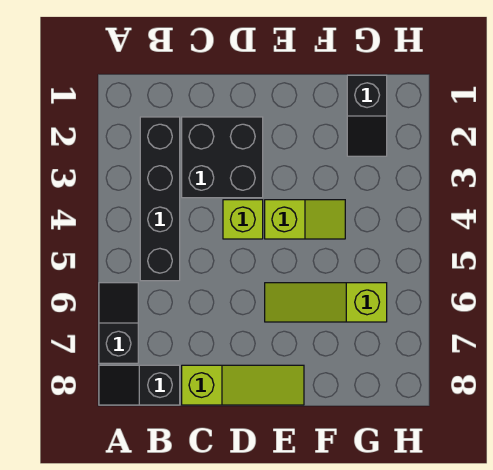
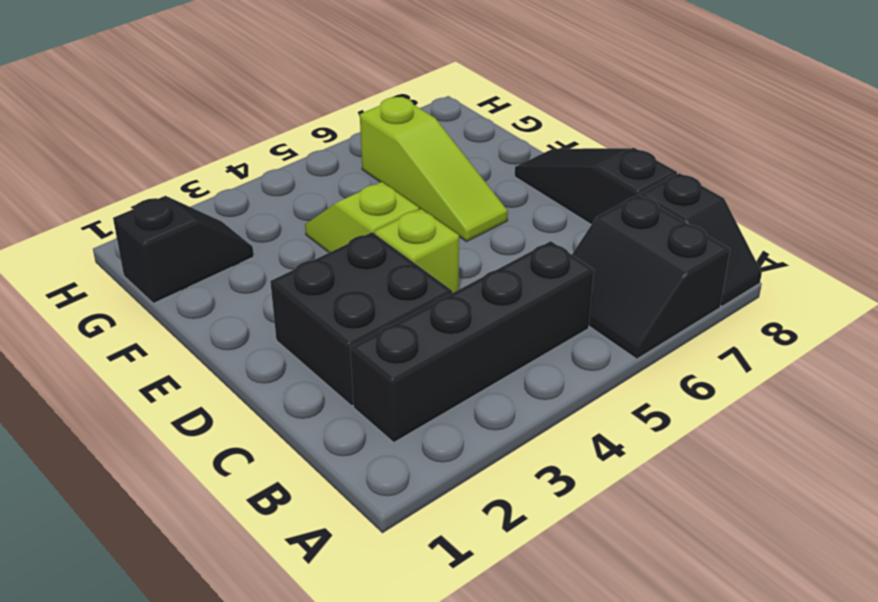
black 1x2 slope [99,283,138,363] -> black 2x2 slope [572,195,730,359]
lime 1x3 slope [182,365,304,405] -> black 1x3 slope [515,148,677,225]

